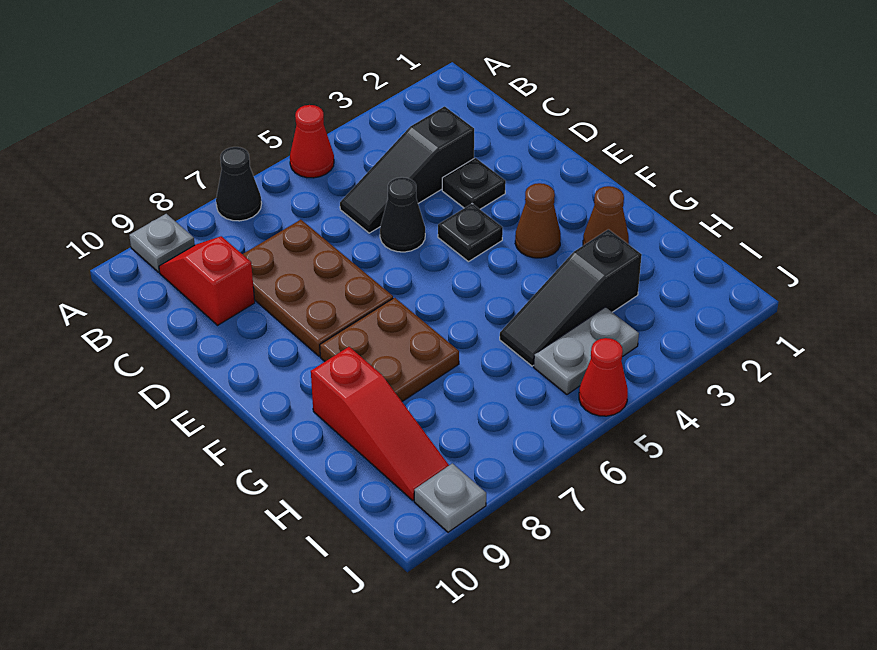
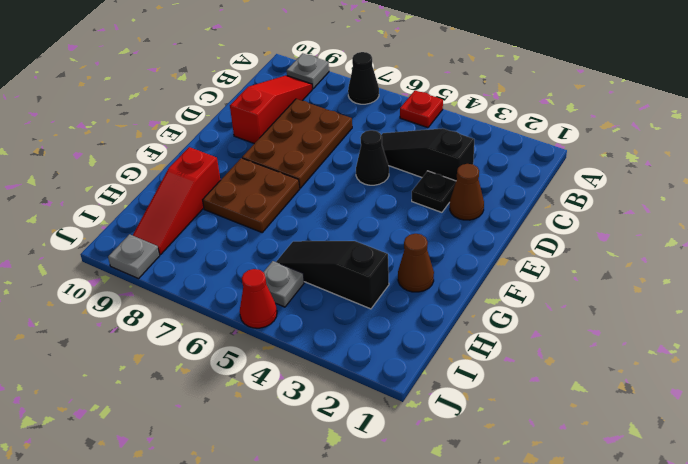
red 1x1 cone [290,105,334,178] -> red 1x1 plate [400,90,443,128]
red 1x2 slope [159,236,255,325] -> red 1x3 slope [230,75,313,144]
black 1x1 plate [438,204,503,262] -> none
brown 1x1 cone [515,183,561,258] -> brown 1x1 cone moved to [450,164,484,220]
grey 1x2 plate [534,307,639,394] -> grey 1x1 plate [263,261,304,307]

